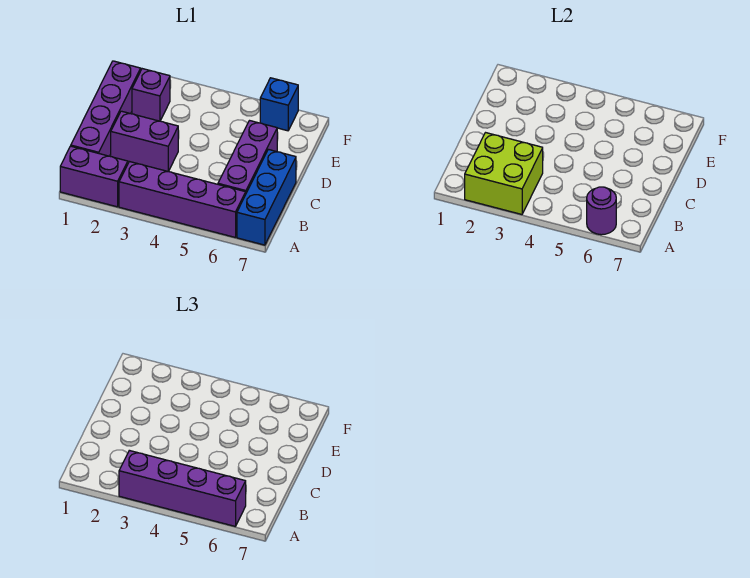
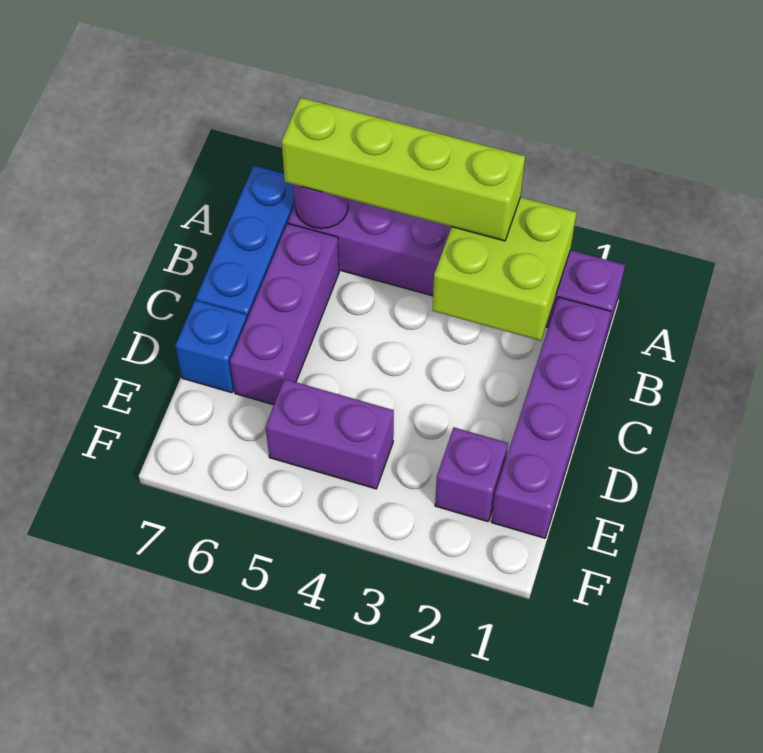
purple 1x4 brick [119,450,246,526] -> lime 1x4 brick [282,97,525,241]
purple 1x2 brick [111,111,178,171] -> purple 1x2 brick moved to [266,379,394,489]
blue 1x1 brick [260,78,298,131] -> blue 1x1 brick moved to [175,300,247,393]

